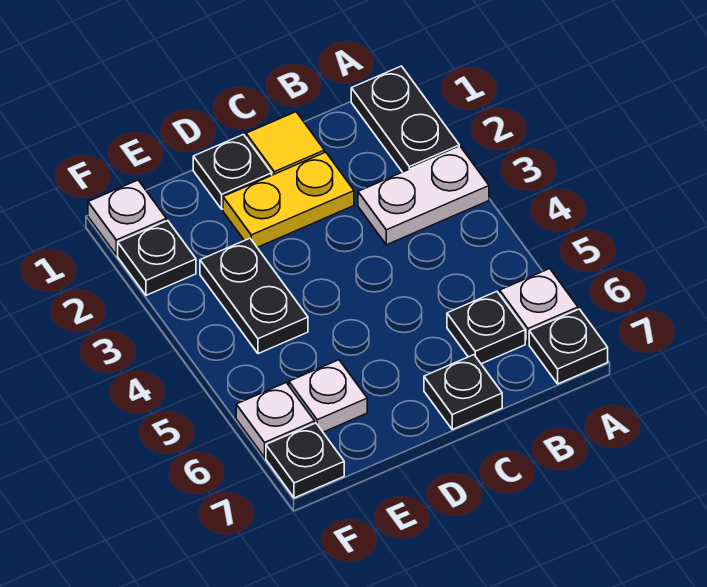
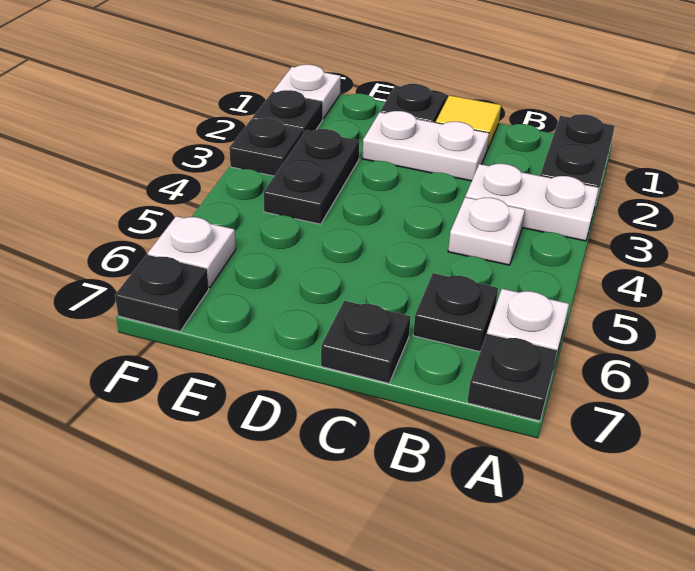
yellow 1x2 plate [223,152,354,247] -> white 1x2 plate [362,111,489,181]
white 1x1 plate [289,360,367,432] -> white 1x1 plate moved to [448,197,525,265]
none -> black 1x1 plate [229,118,303,176]

